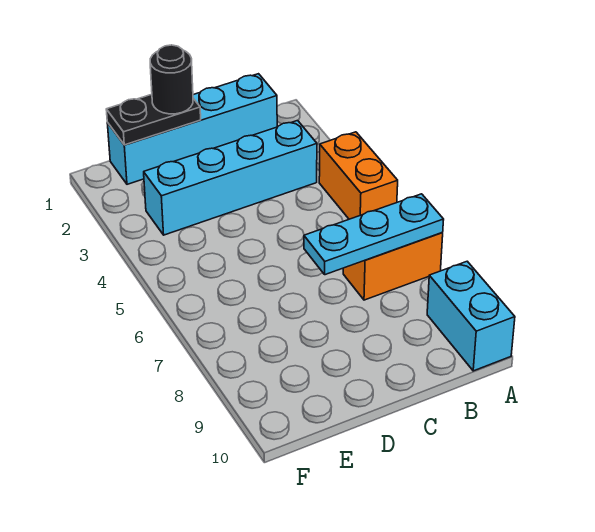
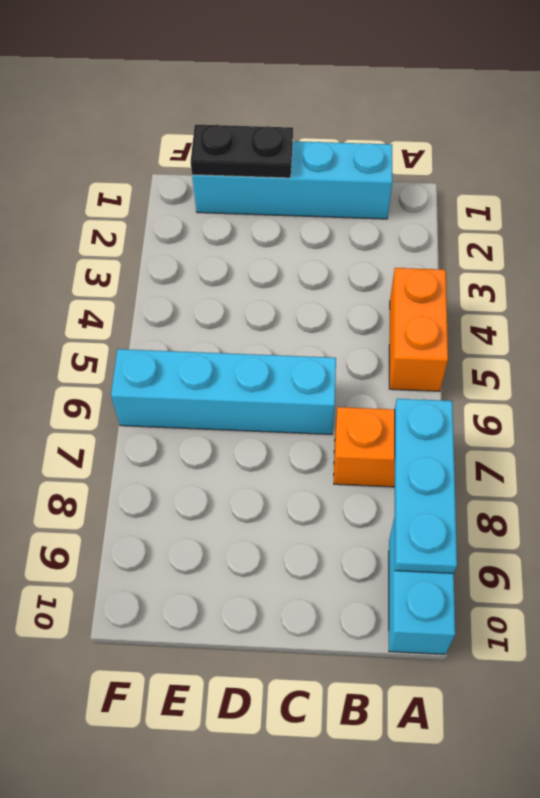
cyan 1x3 plate [304,194,444,275] -> cyan 1x3 plate turned to [395,399,457,573]
cyan 1x4 brick [144,121,317,235] -> cyan 1x4 brick moved to [111,349,336,434]
black 1x1 round brick [150,45,193,114] -> none

